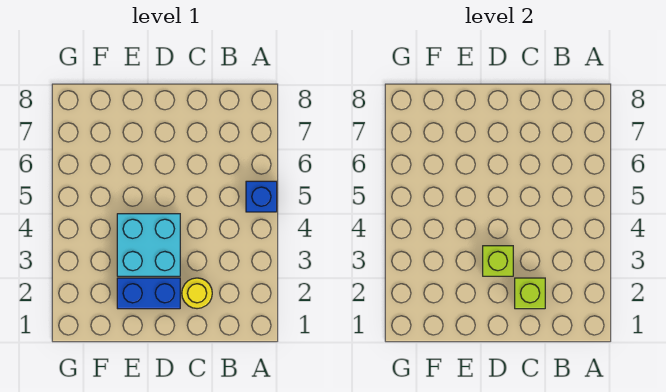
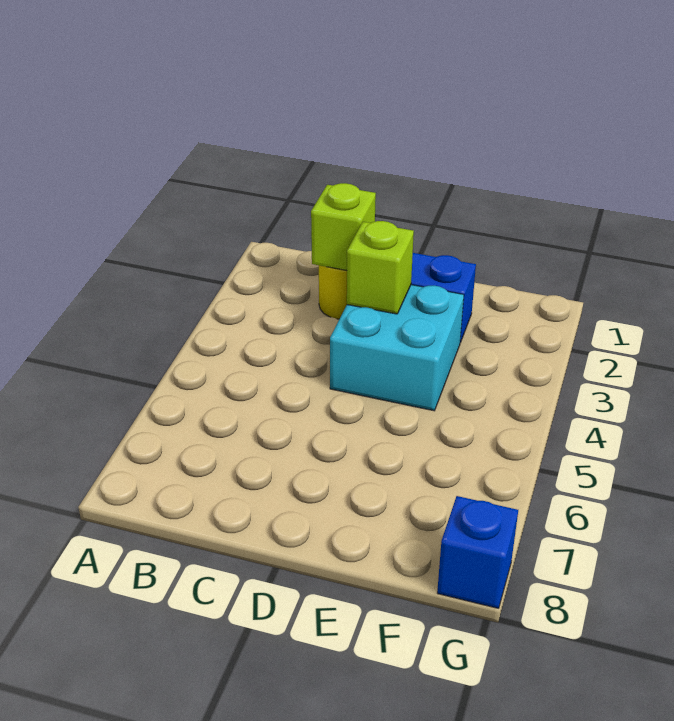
blue 1x1 brick [246,181,277,212] -> blue 1x1 brick moved to [437,496,518,608]

